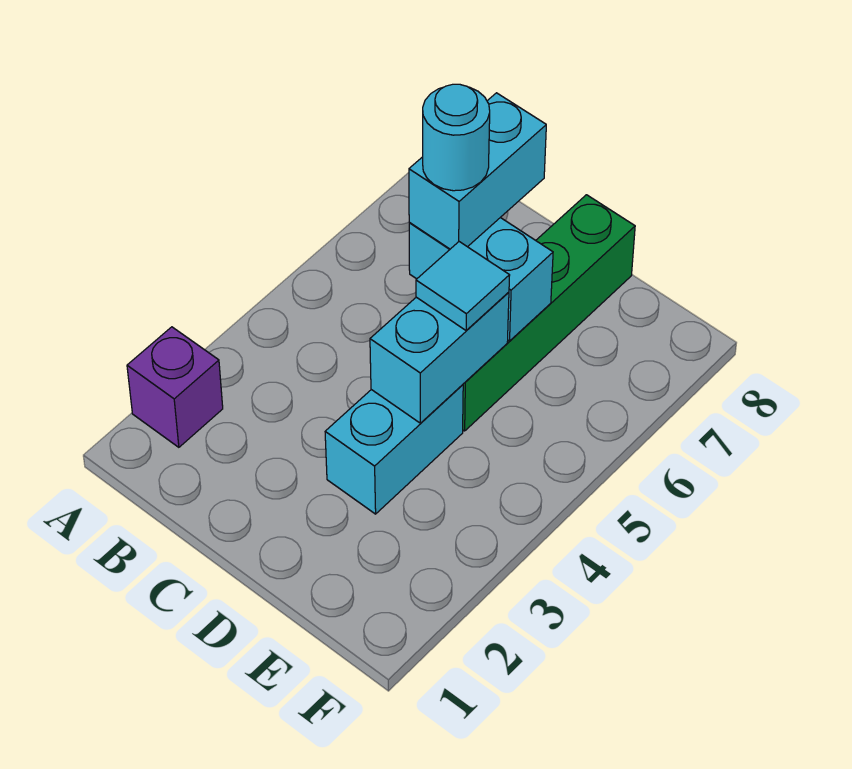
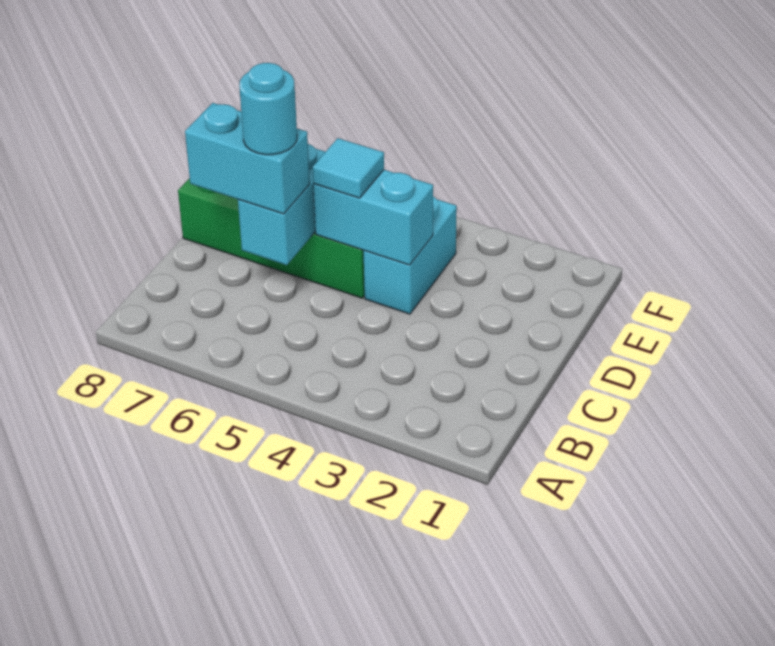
purple 1x1 brick [127,327,223,447] -> none
cyan 1x2 brick [325,385,463,514] -> cyan 1x2 brick turned to [364,197,457,314]

